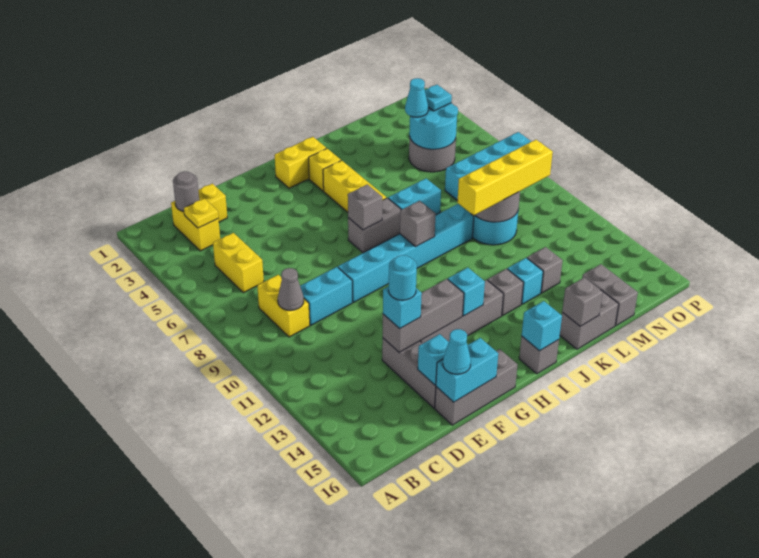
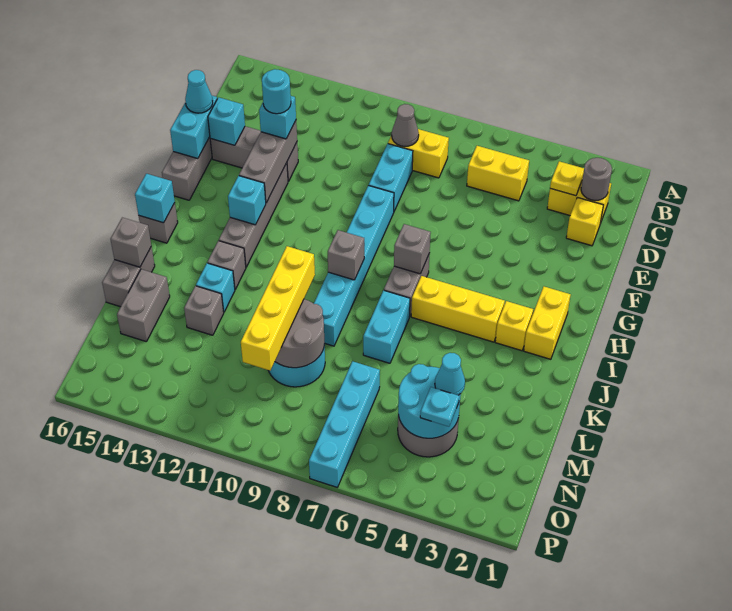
grey 1x2 brick [582,264,638,326] -> grey 1x2 brick turned to [117,269,170,342]

